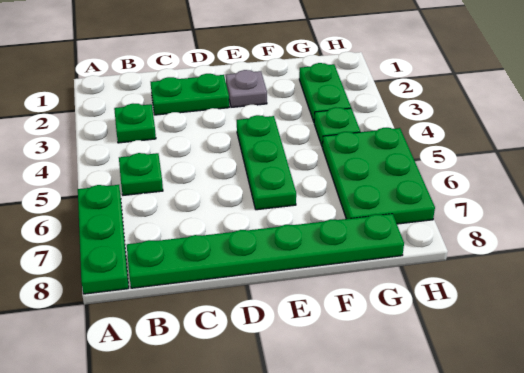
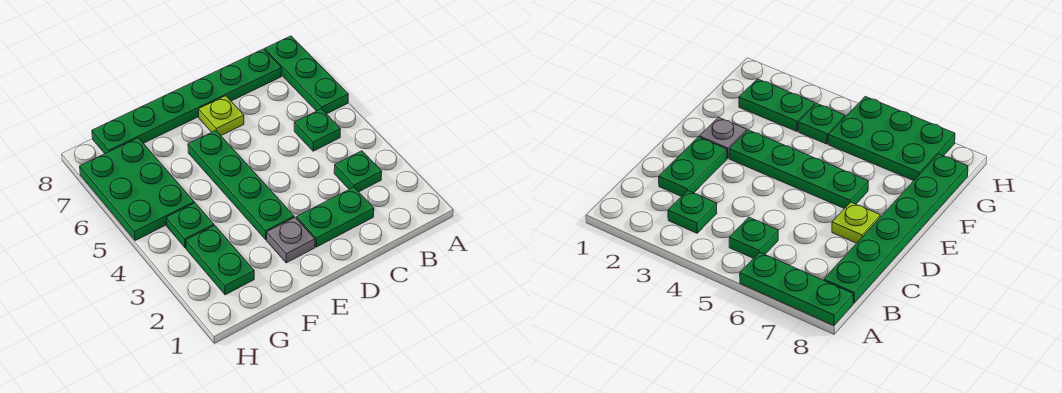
none -> lime 1x1 plate [199,96,244,135]
green 1x3 plate [237,115,296,210] -> green 1x4 plate [188,130,294,240]

